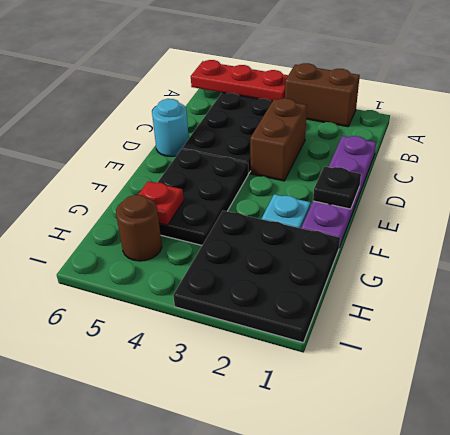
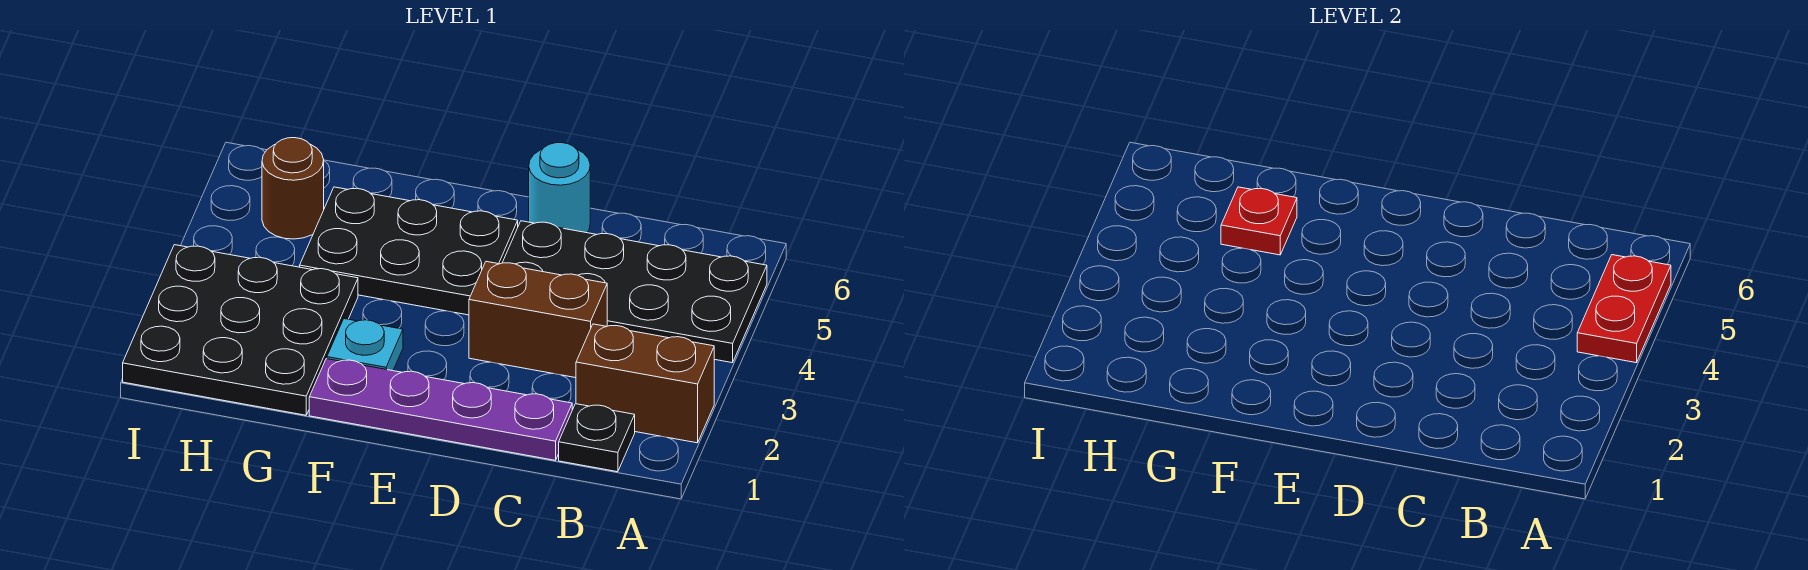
brown 1x2 brick [285,63,360,127] -> brown 1x2 brick turned to [576,324,714,443]
red 1x3 plate [191,60,288,101] -> red 1x2 plate [1577,255,1671,363]
black 1x1 plate [313,166,361,209] -> black 1x1 plate moved to [559,404,635,472]

